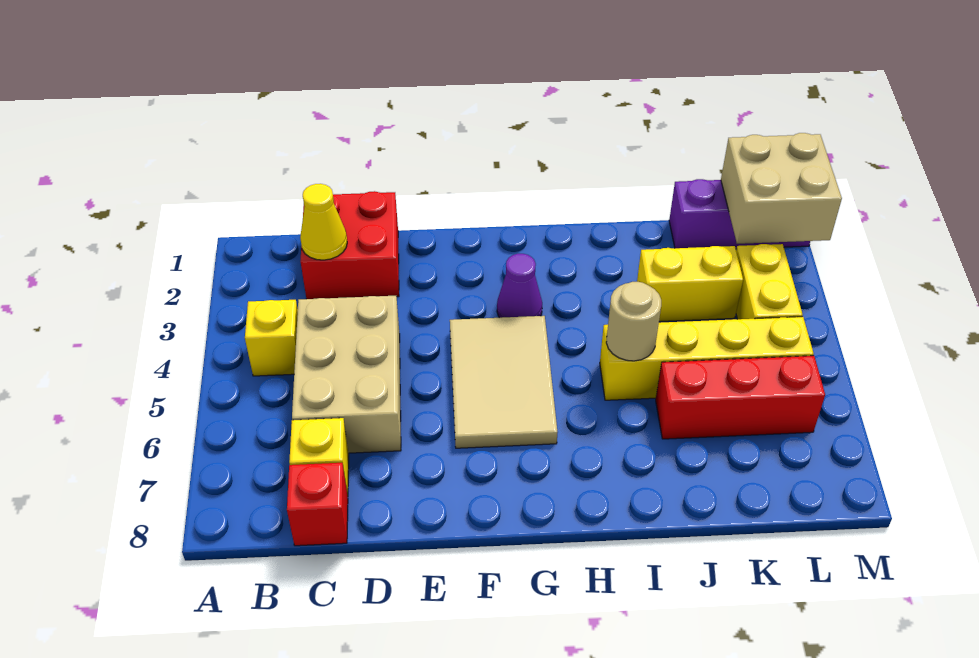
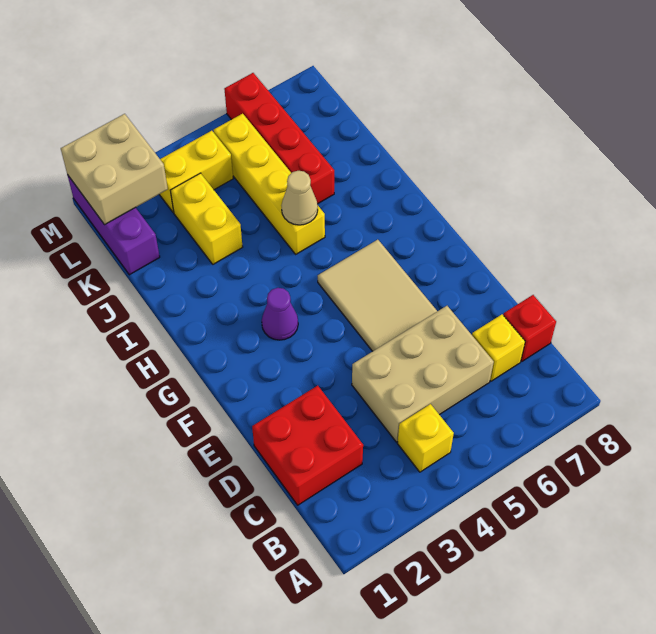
yellow 1x1 cone [300,184,347,260] -> none
tan 2x3 tile [450,316,558,448] -> tan 2x3 tile turned to [318,240,437,351]
tan 1x1 round brick [606,282,661,361] -> tan 1x1 cone [281,171,318,225]
red 1x3 brick [656,356,825,439] -> red 1x4 brick [224,73,334,204]

